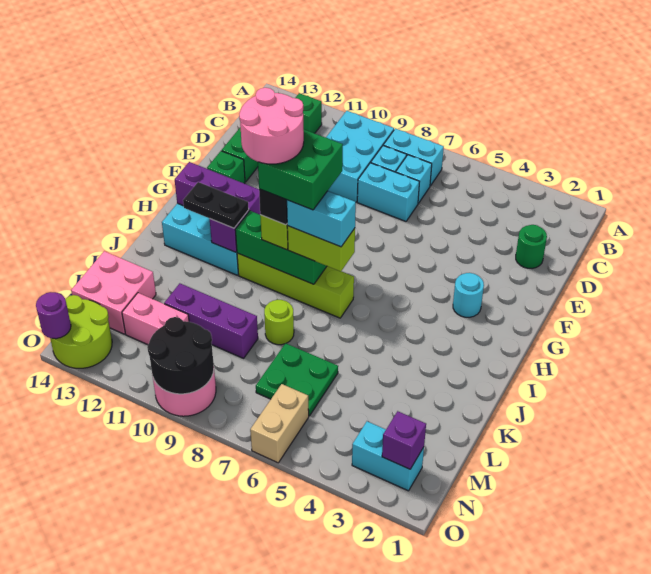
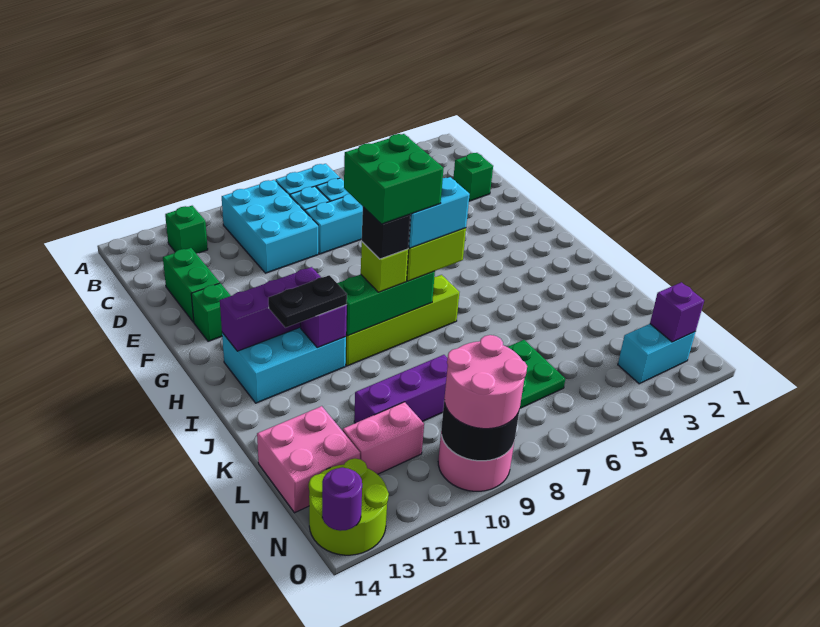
green 1x1 round brick [516,225,547,268] -> green 1x1 brick [453,153,493,201]
cyan 1x1 round brick [453,273,484,317] -> none
pink 2x2 round brick [239,88,304,164] -> pink 2x2 round brick moved to [444,335,527,429]
lime 1x1 round brick [264,300,294,345] -> none
tan 1x2 brick [250,384,309,463] -> none

